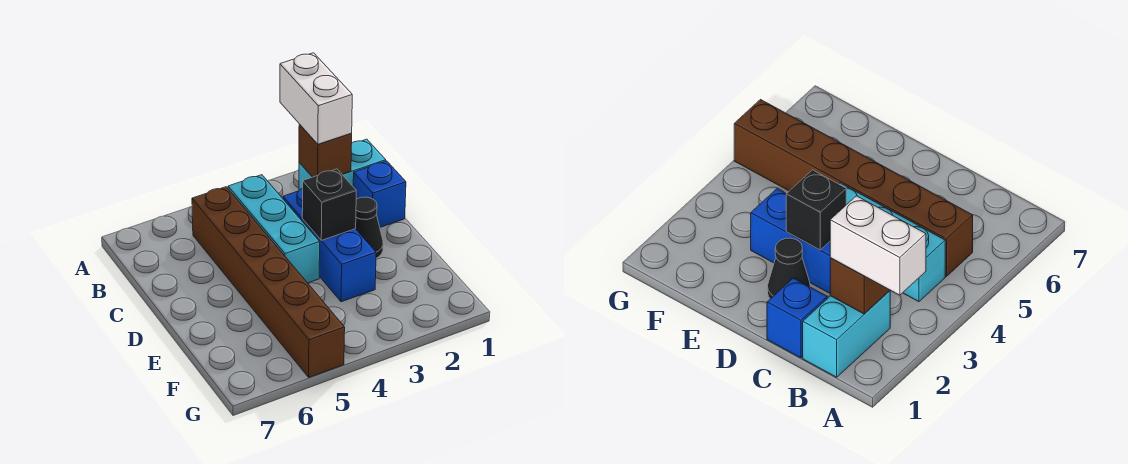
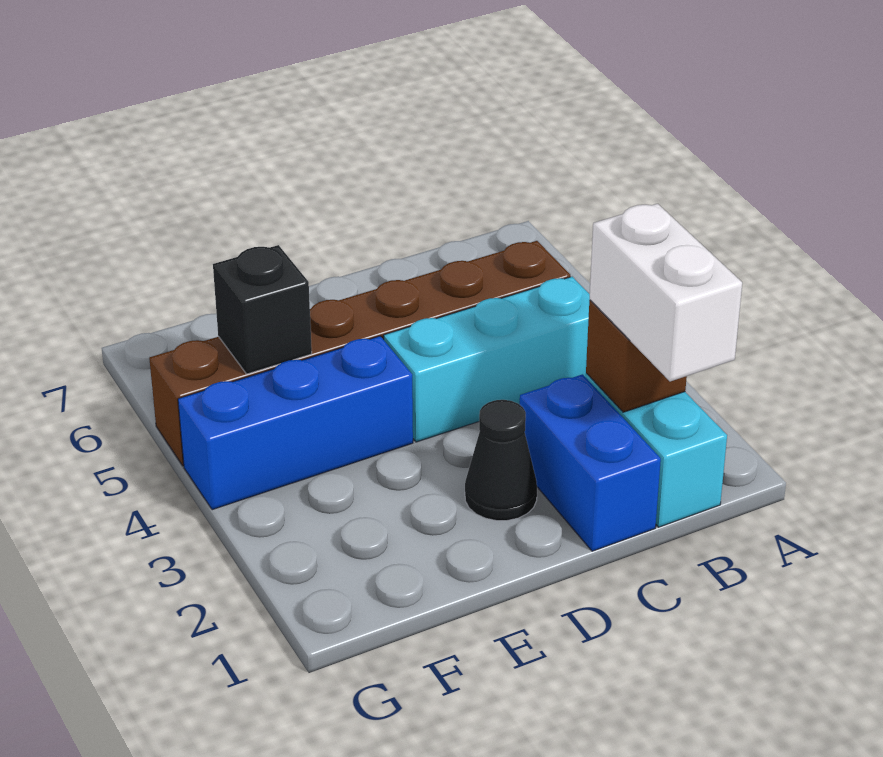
white 1x2 brick [280,53,352,144] -> white 1x2 brick turned to [590,204,742,381]
blue 1x1 brick [353,161,406,227] -> blue 1x2 brick [520,374,661,551]
blue 1x3 brick [283,188,376,302] -> blue 1x3 brick moved to [178,336,413,510]
black 1x1 brick [302,169,356,240] -> black 1x1 brick moved to [213,245,312,374]

